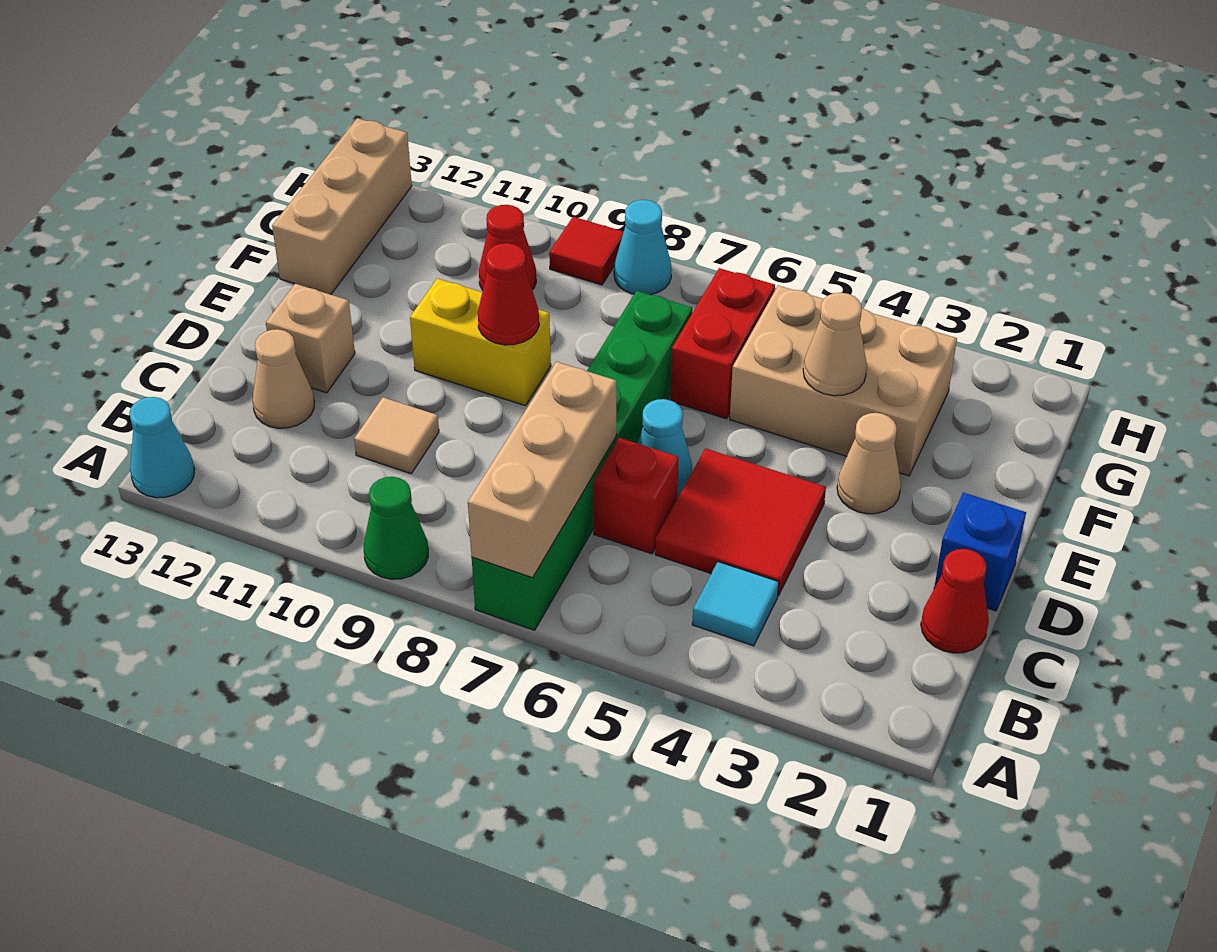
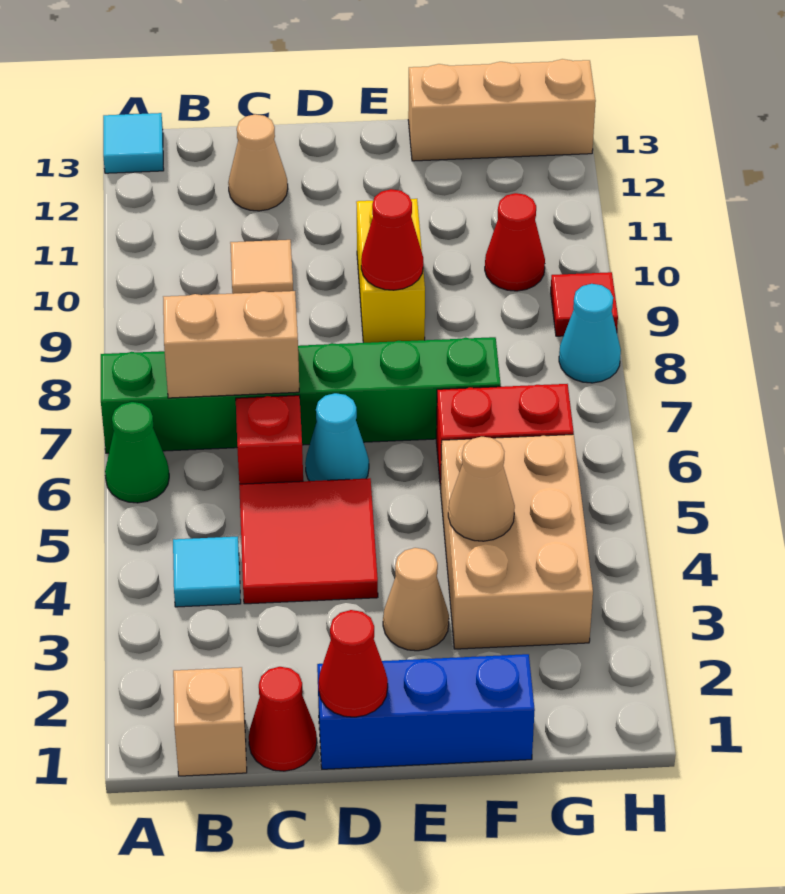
tan 1x3 brick [468,362,616,578] -> tan 1x2 brick [163,291,299,398]
green 1x1 cone [364,477,428,579] -> green 1x1 cone moved to [105,402,169,503]
cyan 1x1 cone [129,397,195,498] -> cyan 1x1 tile [103,113,164,173]
blue 1x1 brick [934,493,1026,611] -> blue 1x3 brick [317,654,535,769]
none -> red 1x1 cone [318,610,388,717]
tan 1x1 brick [266,284,355,393] -> tan 1x1 brick moved to [173,667,247,776]

